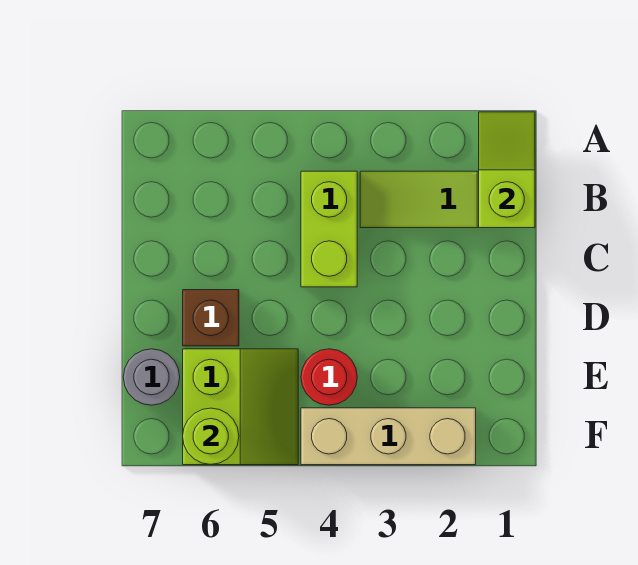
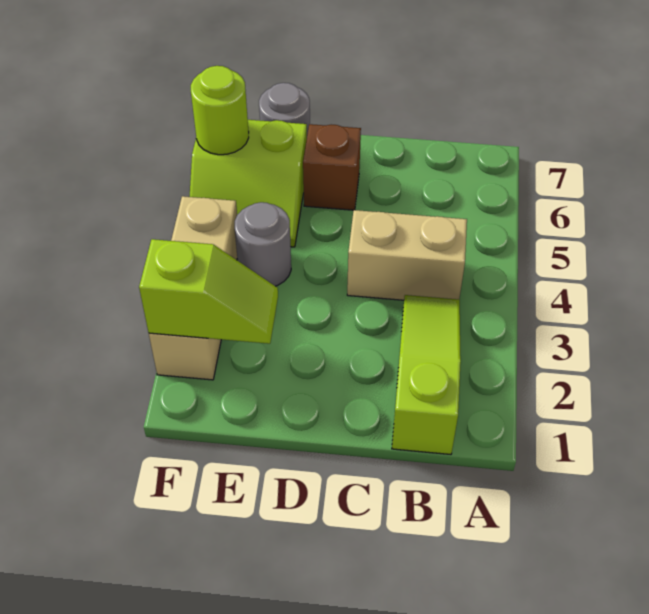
lime 1x2 slope [479,112,535,228] -> lime 1x2 slope moved to [139,239,278,344]
lime 1x2 brick [301,171,357,287] -> tan 1x2 brick [347,210,467,300]
red 1x1 round brick [301,349,357,405] -> grey 1x1 round brick [235,202,291,286]

